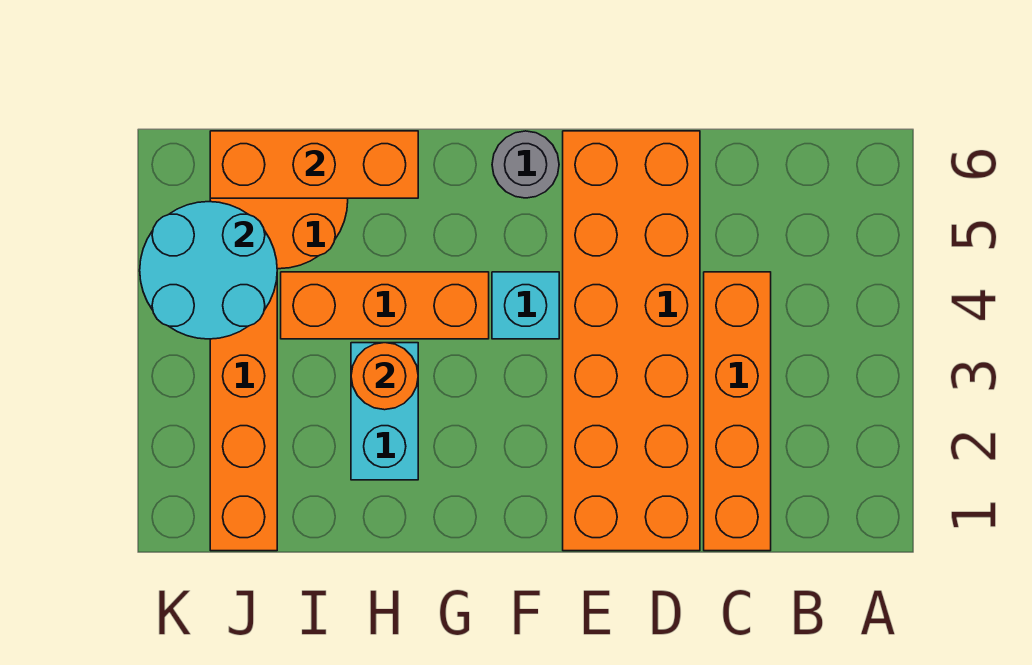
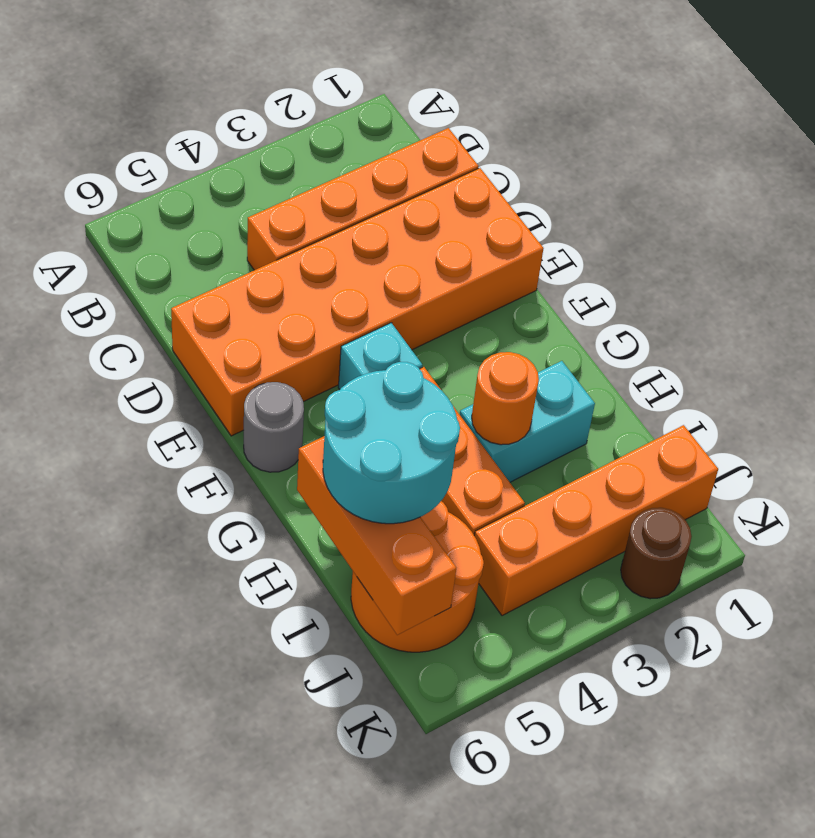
cyan 2x2 round brick [140,202,277,339] -> cyan 2x2 round brick moved to [323,362,460,524]
none -> brown 1x1 round brick [621,508,692,599]

